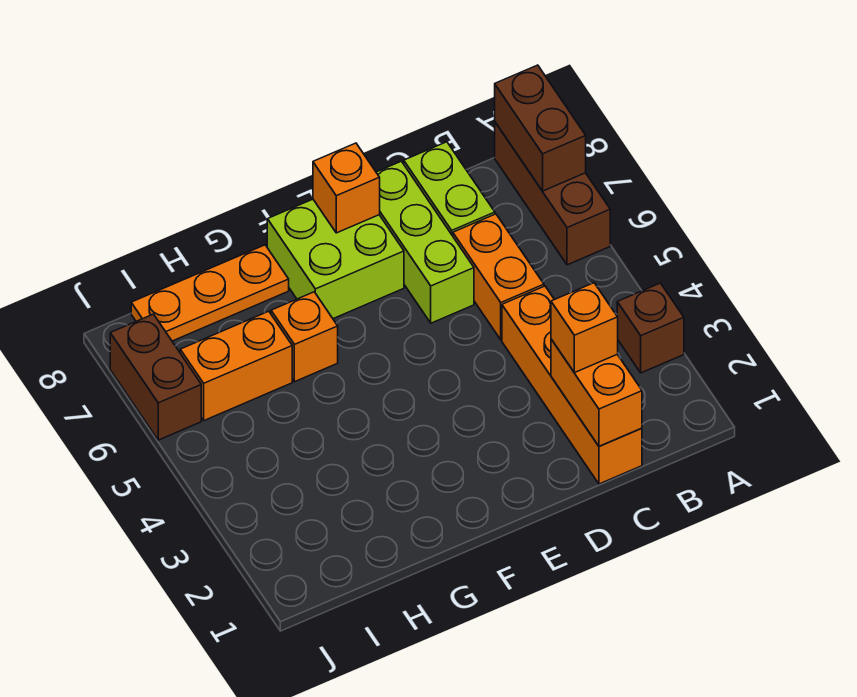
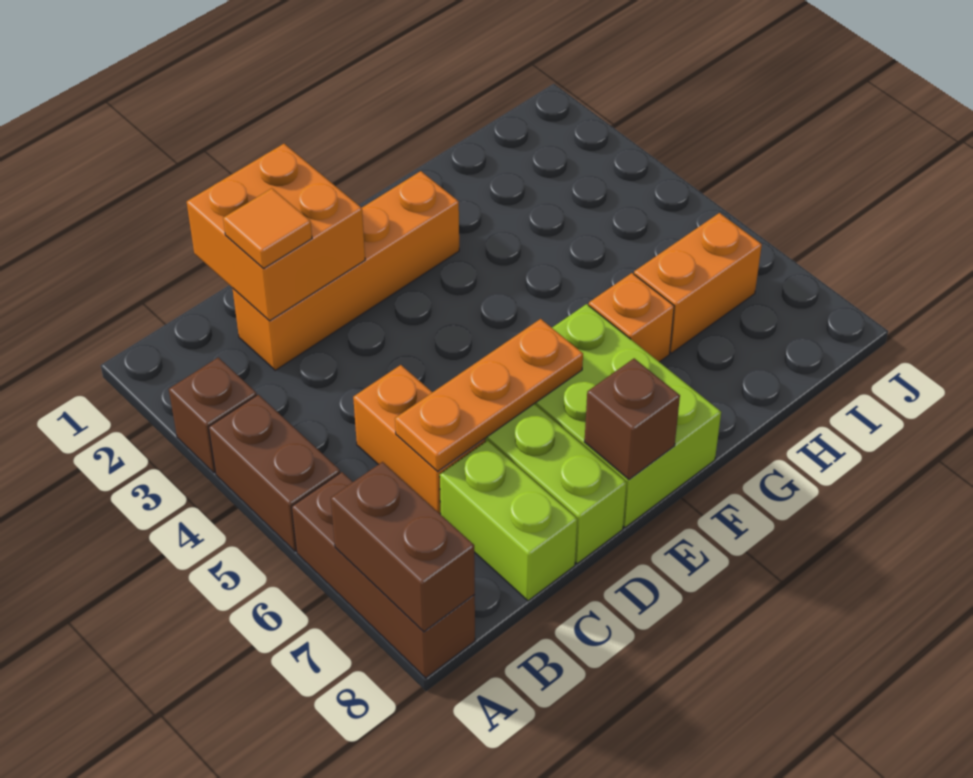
orange 1x4 brick [502,286,642,484] -> orange 1x4 brick turned to [233,171,459,370]
orange 1x2 brick [551,339,642,446] -> orange 2x2 brick [187,144,365,321]
orange 1x1 brick [551,283,618,373] -> orange 1x1 tile [223,188,312,268]
lime 2x2 brick [267,199,404,319] -> lime 2x3 brick [535,304,721,528]
orange 1x1 brick [313,143,380,233] -> brown 1x1 brick [585,358,680,479]
orange 1x3 plate [131,245,289,341] -> orange 1x3 plate moved to [395,319,583,472]
brown 1x2 brick [110,314,201,440] -> brown 1x2 brick moved to [209,395,340,551]

